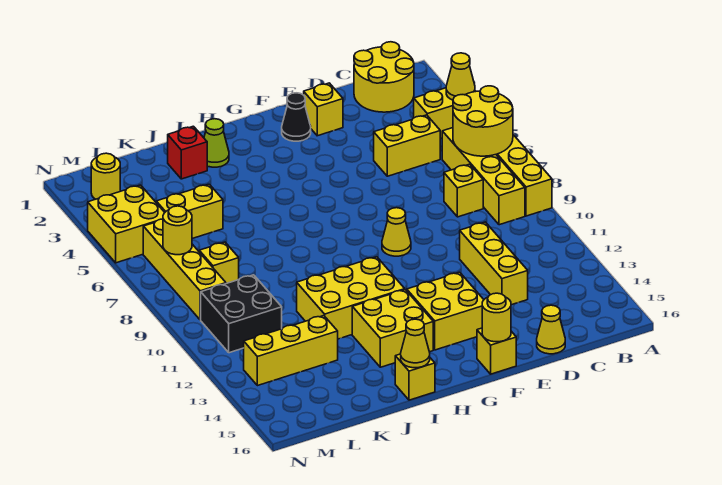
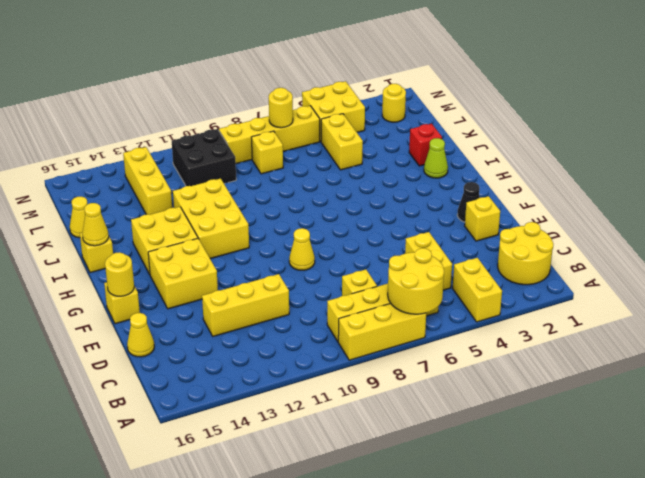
yellow 1x1 cone [446,53,475,100] -> yellow 1x1 cone moved to [70,197,87,238]

